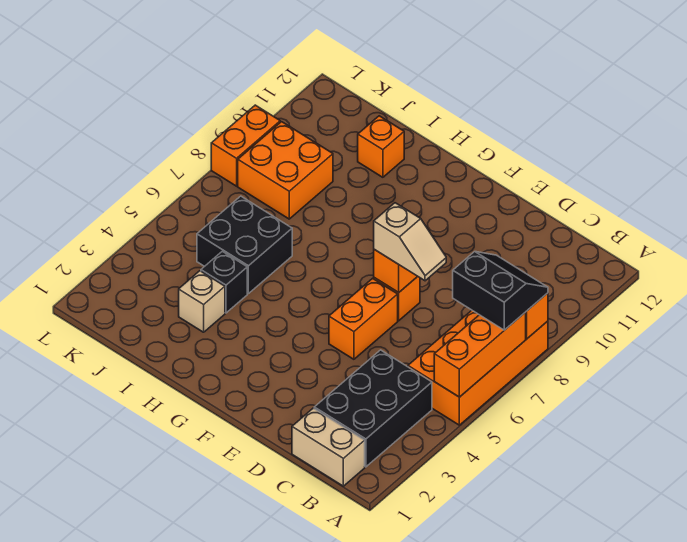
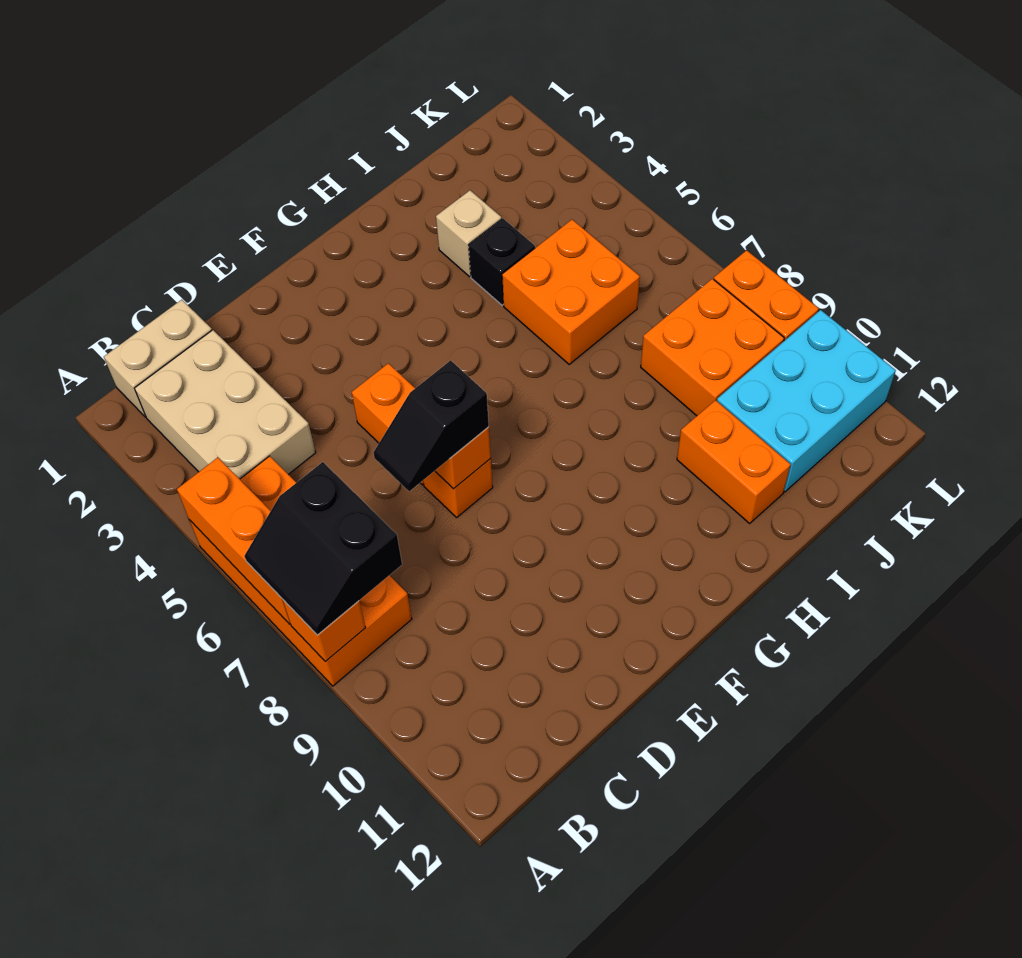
black 2x2 slope [453,252,548,330] -> black 2x2 slope turned to [244,462,402,635]
black 2x3 brick [314,350,432,467] -> tan 2x3 brick [135,330,316,479]
tan 1x2 slope [374,203,446,281] -> black 1x2 slope [374,360,489,491]
black 2x2 brick [197,196,292,294] -> orange 2x2 brick [502,220,640,364]
orange 1x1 brick [358,116,404,177] -> orange 1x2 brick [677,400,791,523]
none -> cyan 2x3 brick [717,310,896,492]

